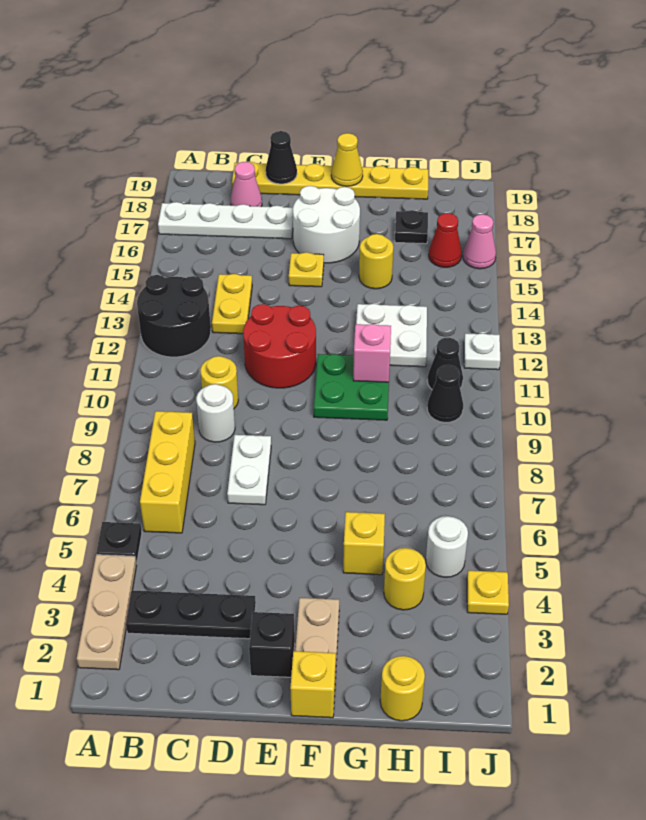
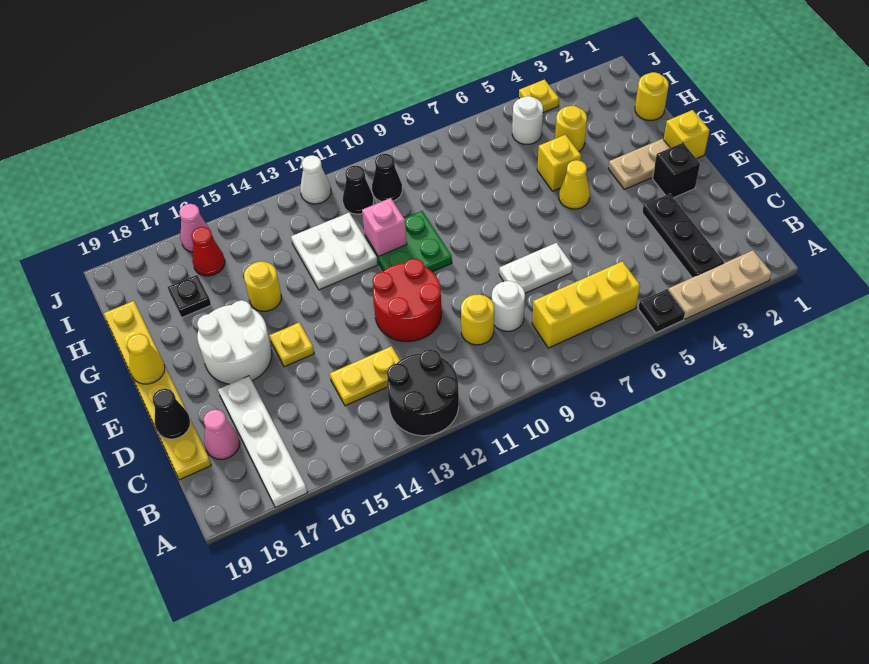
none -> yellow 1x1 cone [559,160,590,209]
white 1x1 plate [464,333,500,370] -> white 1x1 cone [300,155,331,204]

